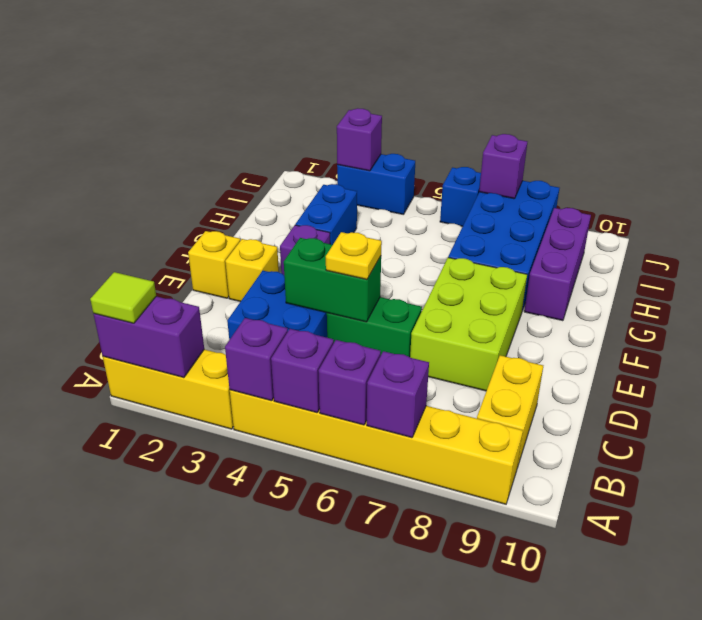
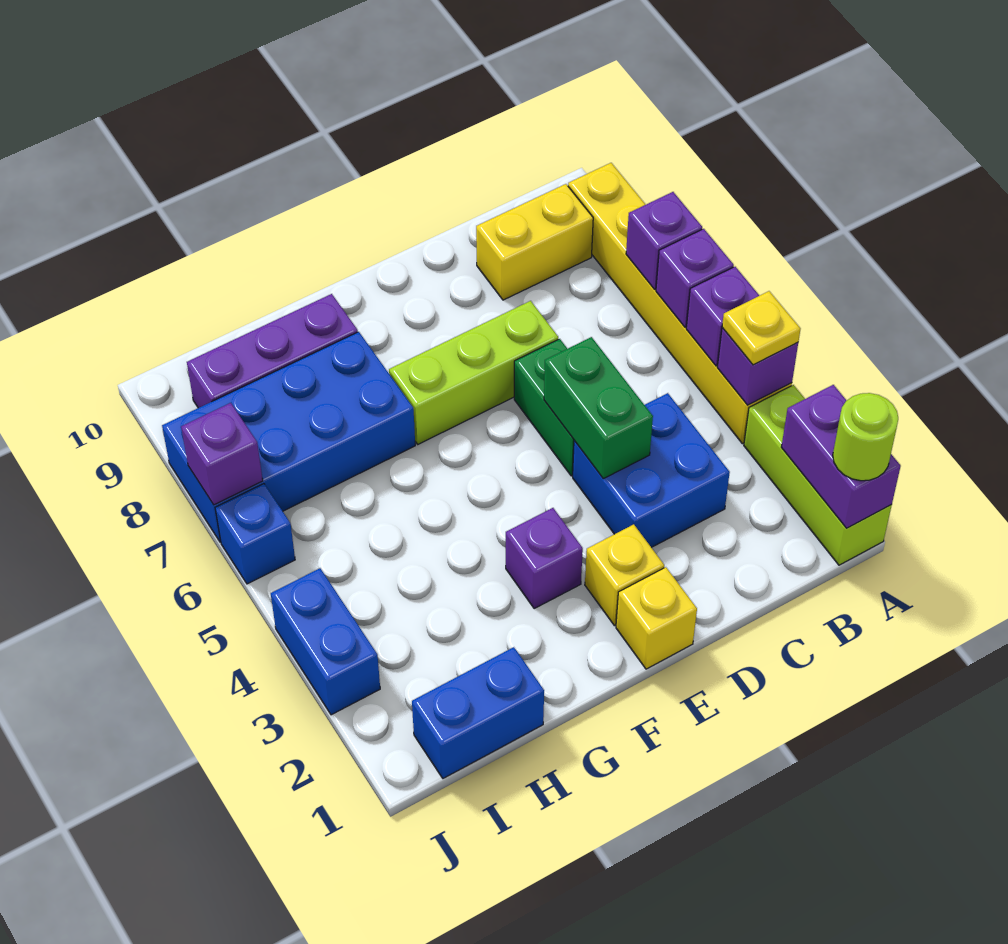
yellow 1x3 brick [103,349,234,429] -> lime 1x3 brick [744,385,892,565]
lime 1x1 tile [90,272,156,323] -> lime 1x1 round brick [833,393,898,481]
yellow 1x1 plate [326,232,382,279] -> yellow 1x1 plate moved to [722,291,800,365]
lime 2x3 brick [410,258,527,391] -> lime 1x3 brick [389,301,558,444]
blue 1x2 brick [295,184,357,245] -> blue 1x2 brick moved to [412,647,544,778]
purple 1x1 brick [337,108,382,171] -> none

